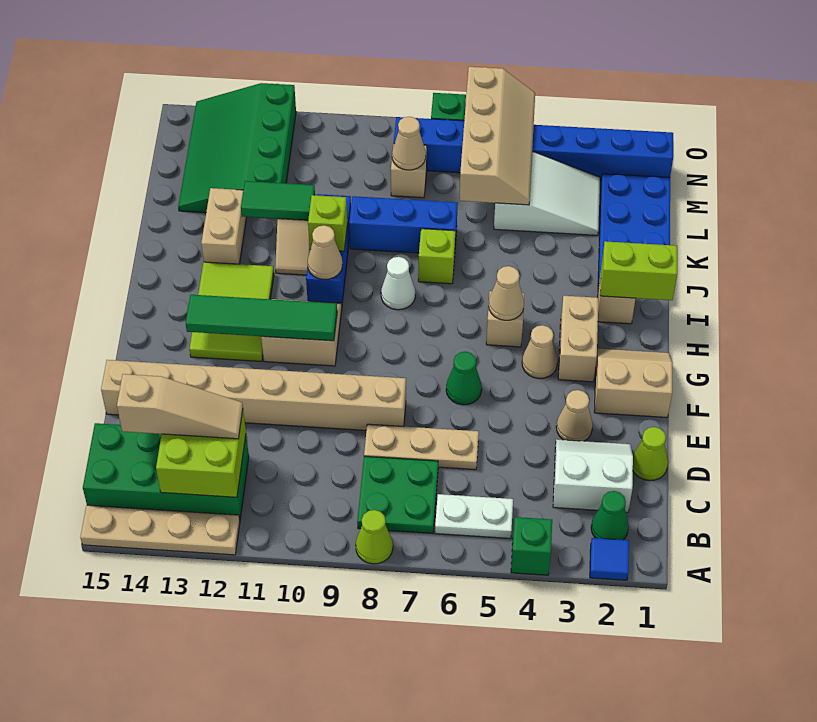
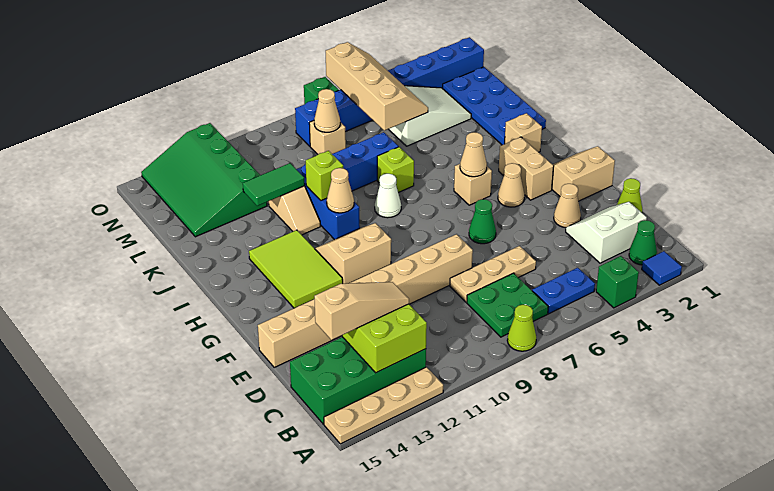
white 1x2 plate [435,494,513,538] -> blue 1x2 plate [532,268,595,314]
green 1x4 tile [186,295,337,341] -> none
lime 1x2 brick [600,241,677,300] -> none
tan 1x2 brick [201,188,247,264] -> none

